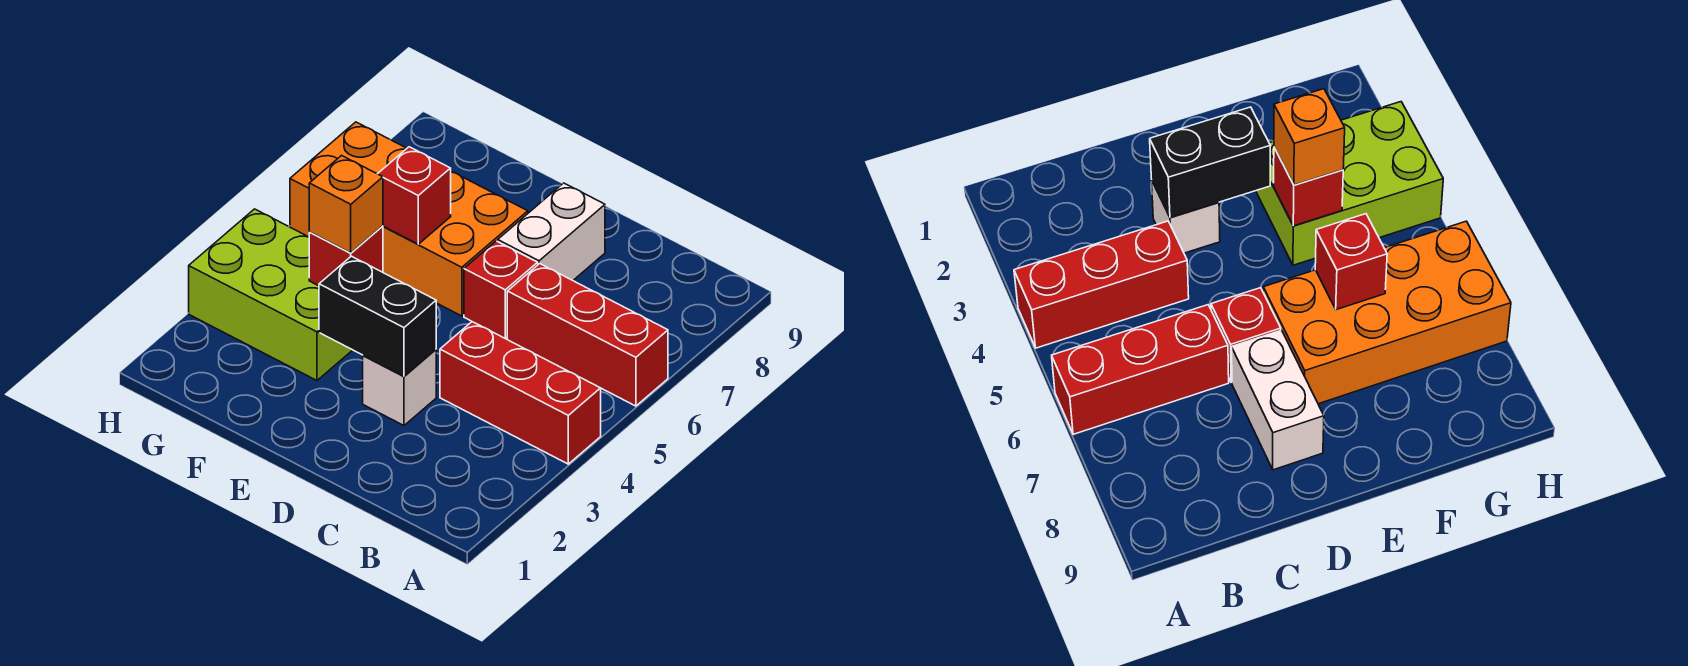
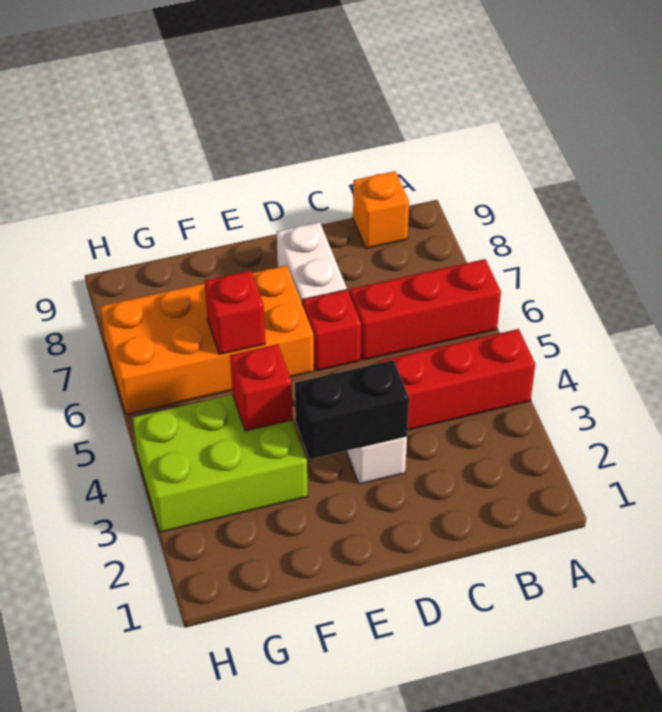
orange 1x1 brick [309,156,383,253] -> orange 1x1 brick moved to [353,171,409,248]

